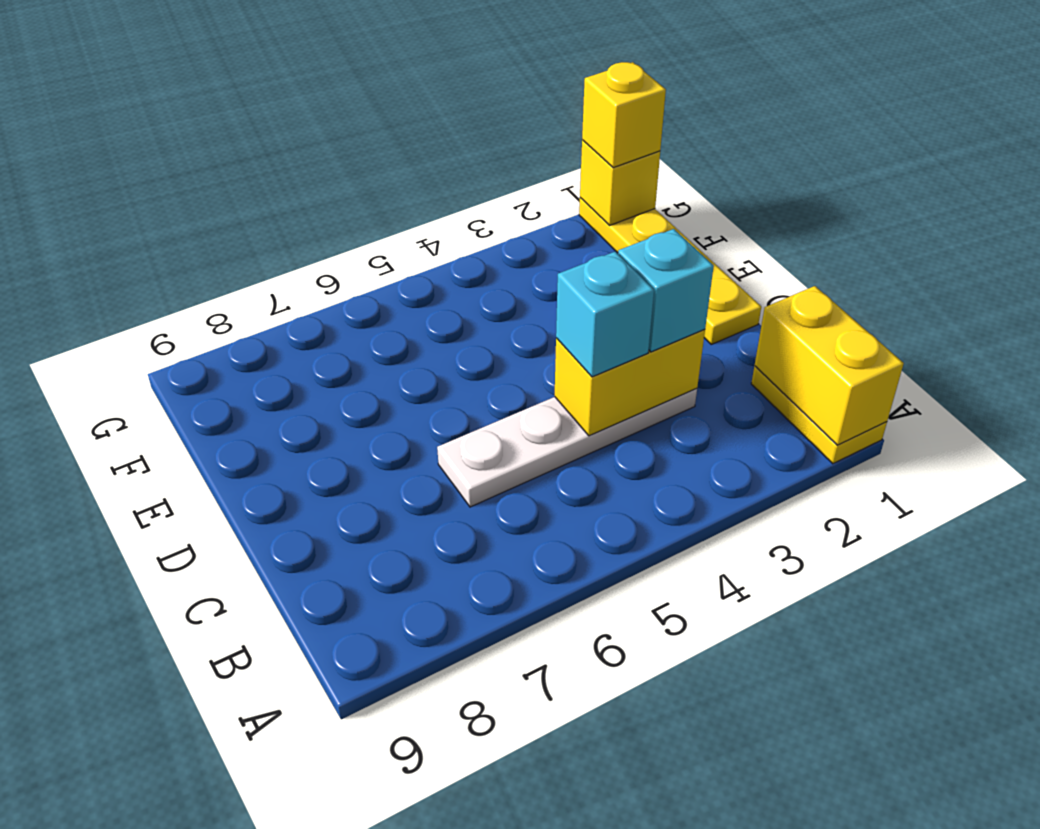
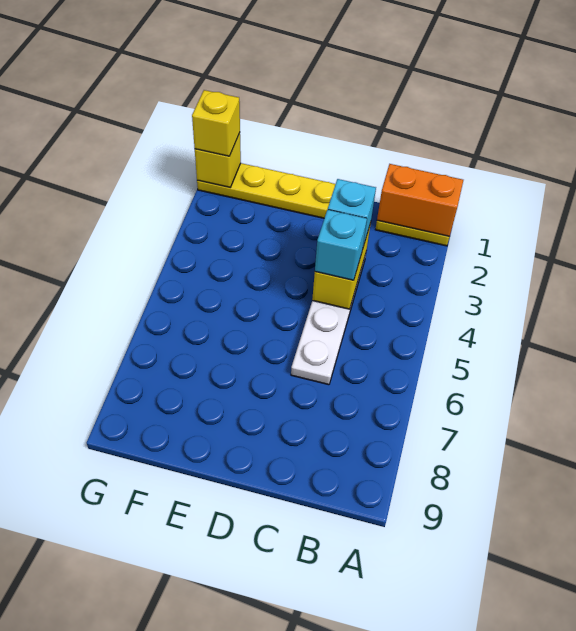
yellow 1x2 brick [755,286,904,445] -> orange 1x2 brick [377,164,463,236]

